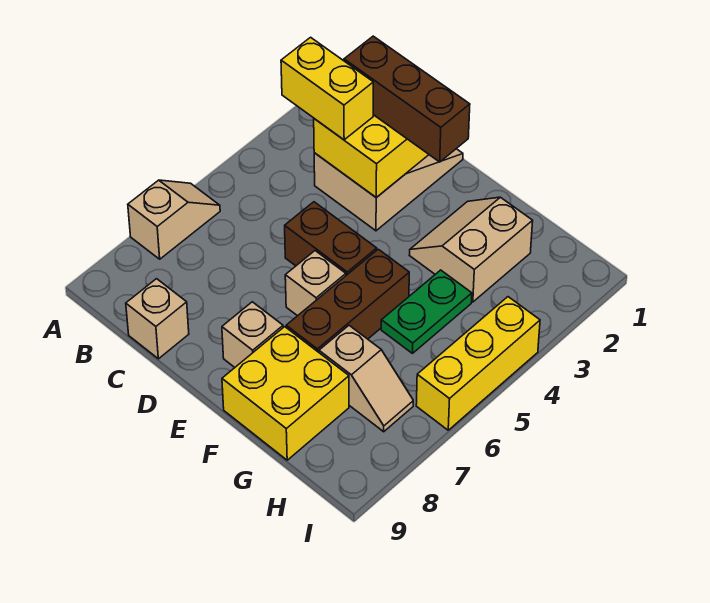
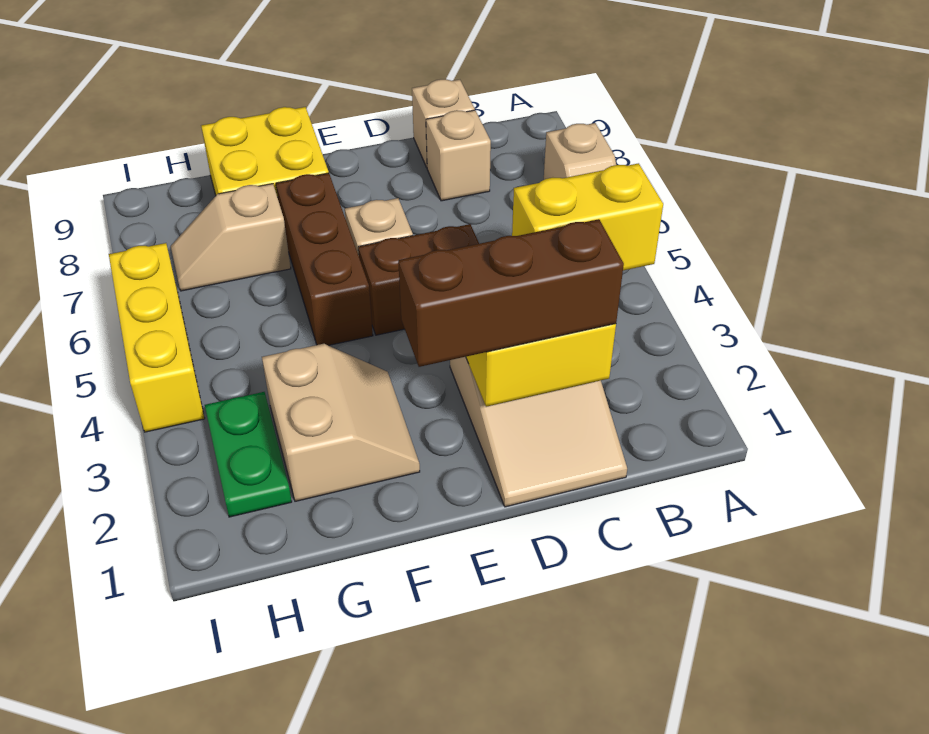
tan 1x1 brick [222,302,283,367] -> tan 1x1 brick moved to [426,110,491,201]
green 1x2 plate [381,270,472,353] -> green 1x2 plate moved to [205,392,292,517]

